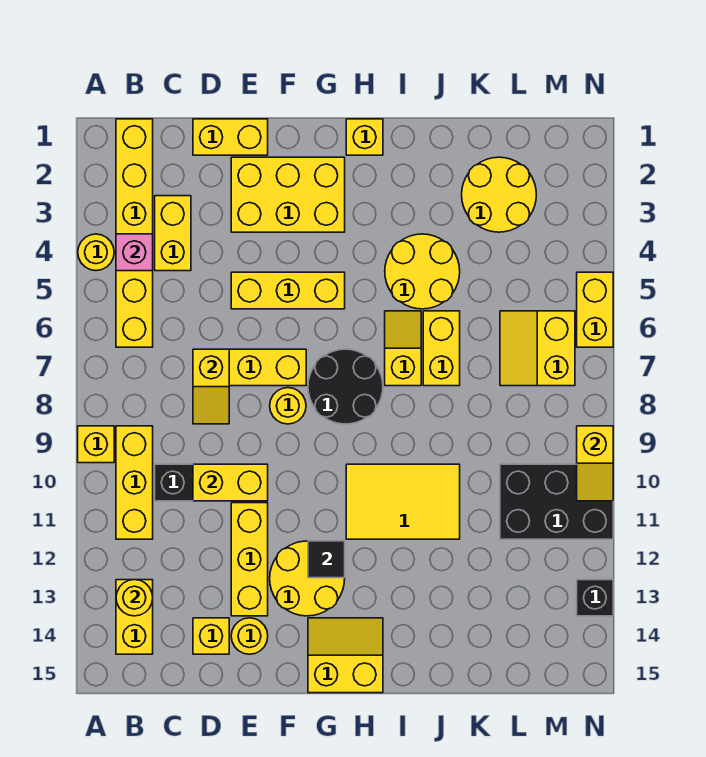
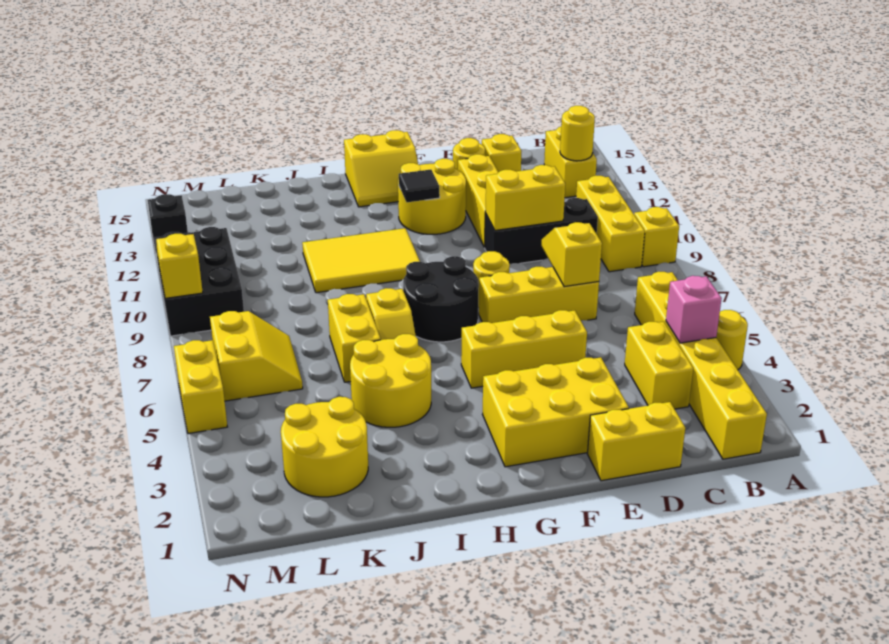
yellow 1x1 brick [346,119,383,155] -> none
black 2x3 brick [500,464,613,539] -> black 2x3 brick turned to [154,227,244,336]

